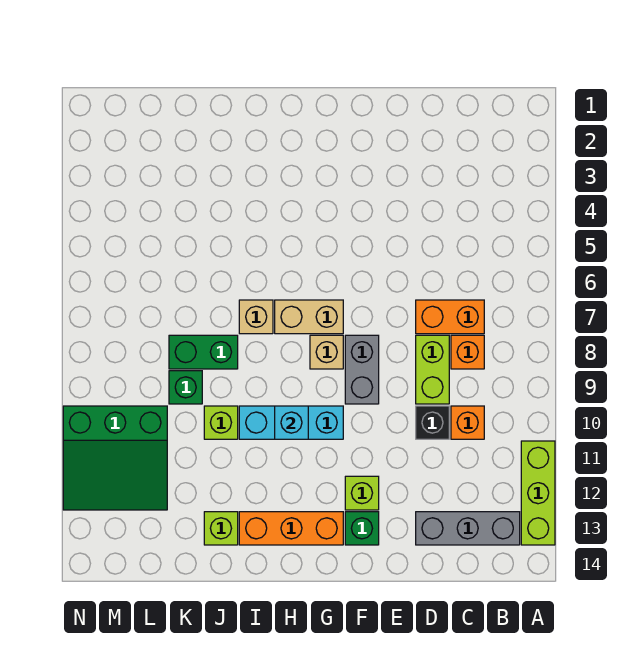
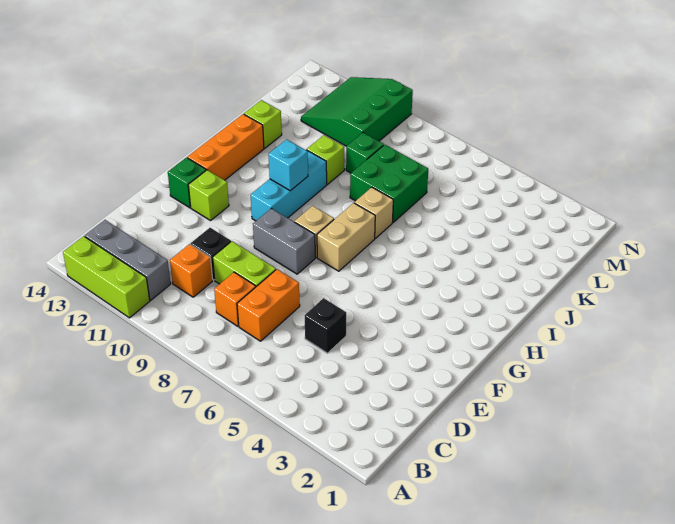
grey 1x3 brick [416,512,520,545] -> grey 1x3 brick turned to [85,220,171,300]
none -> black 1x1 brick [305,298,346,353]
green 1x2 brick [169,335,238,369] -> green 2x2 brick [350,145,428,222]

